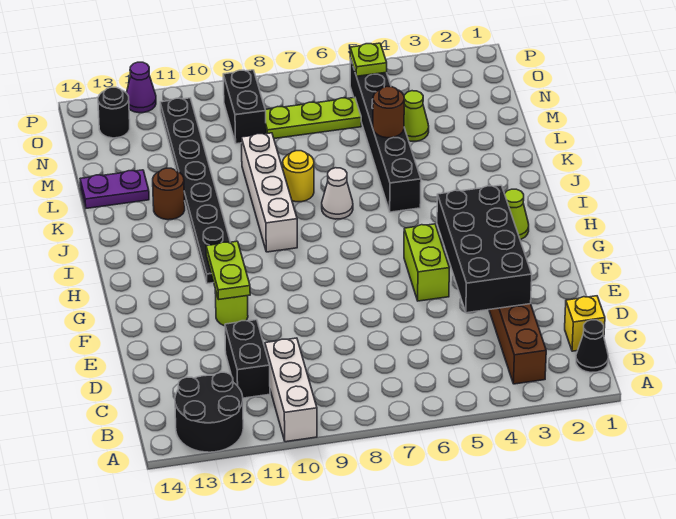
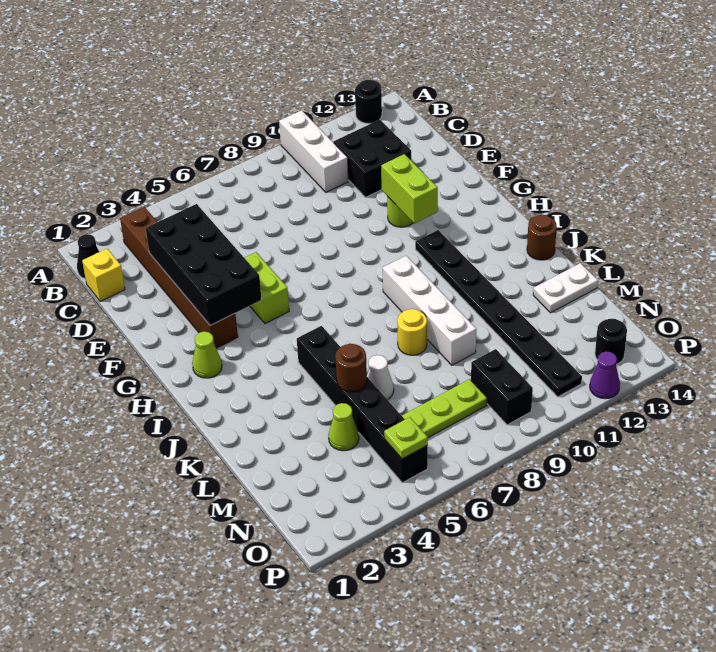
black 2x2 round brick [175,372,243,452] -> black 1x1 round brick [355,80,382,124]
black 1x2 brick [225,320,270,398] -> black 2x2 brick [334,120,411,197]
lime 1x2 plate [206,241,250,299] -> lime 1x2 brick [381,154,438,223]
white 1x1 cone [322,168,353,219] -> white 1x1 cone moved to [367,355,394,400]
brown 1x1 round brick [153,168,185,220] -> brown 1x1 round brick moved to [527,215,557,260]
purple 1x2 plate [80,170,149,208] -> white 1x2 plate [533,263,598,313]

